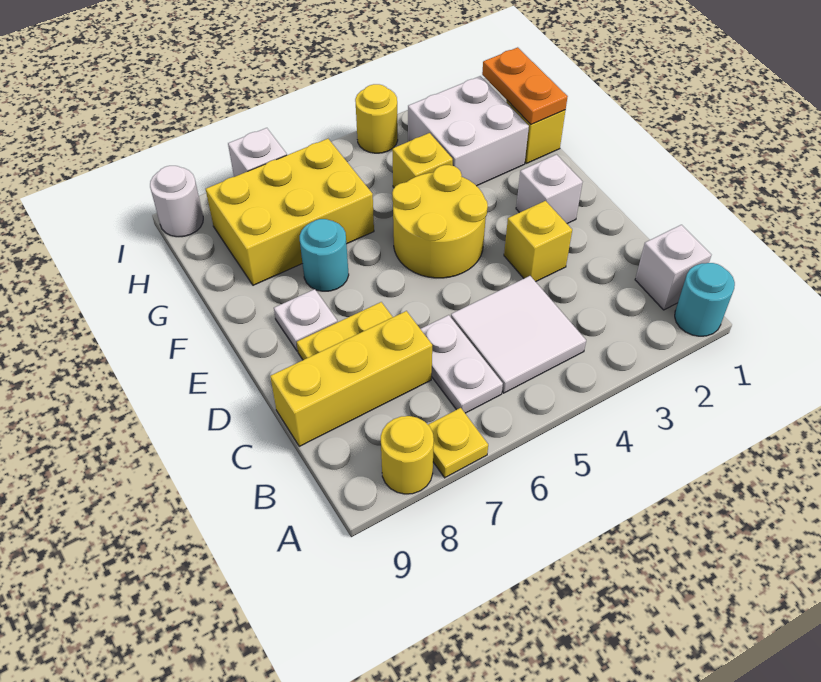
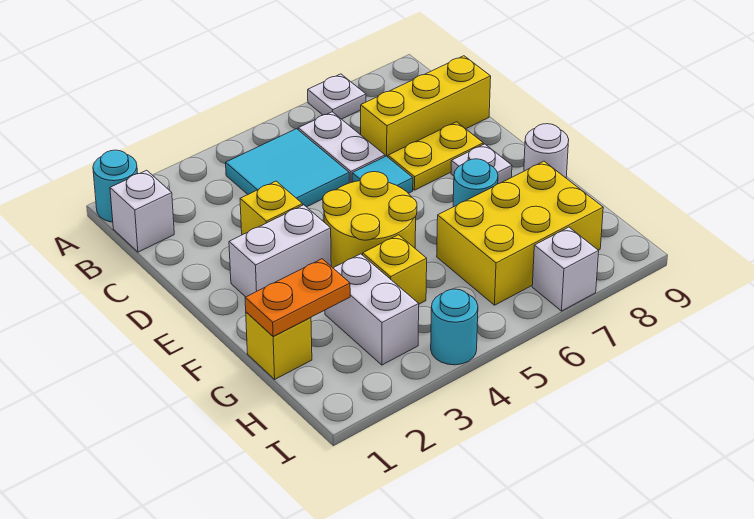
yellow 1x1 plate [428,408,488,478] -> white 1x1 plate [308,74,366,119]
yellow 1x1 round brick [381,416,434,494] -> none
white 2x2 tile [451,276,586,393] -> cyan 2x2 tile [226,129,349,207]
none -> cyan 1x1 tile [352,156,413,193]
white 1x1 brick [516,155,583,224] -> white 1x2 brick [229,205,331,297]
orange 1x2 plate [482,47,568,125] -> orange 1x2 plate turned to [245,259,350,337]
white 2x2 brick [408,76,529,186] -> white 1x2 brick [325,254,419,365]
yellow 1x1 round brick [355,84,398,153] -> cyan 1x1 round brick [431,289,478,365]
white 1x1 round brick [150,166,203,237] -> white 1x1 round brick moved to [524,124,569,178]

